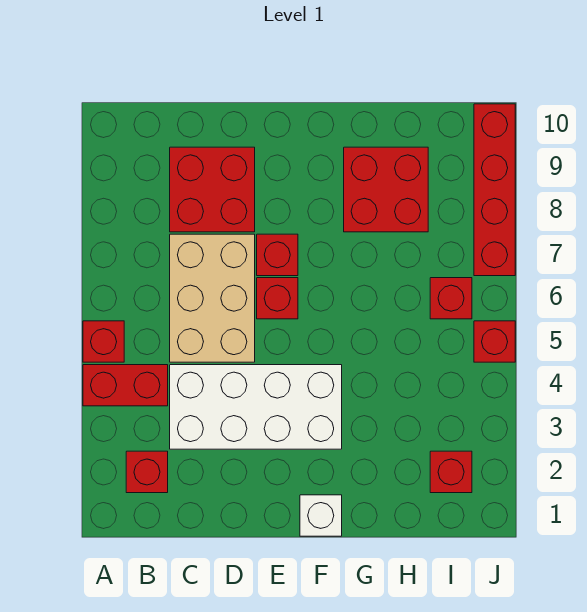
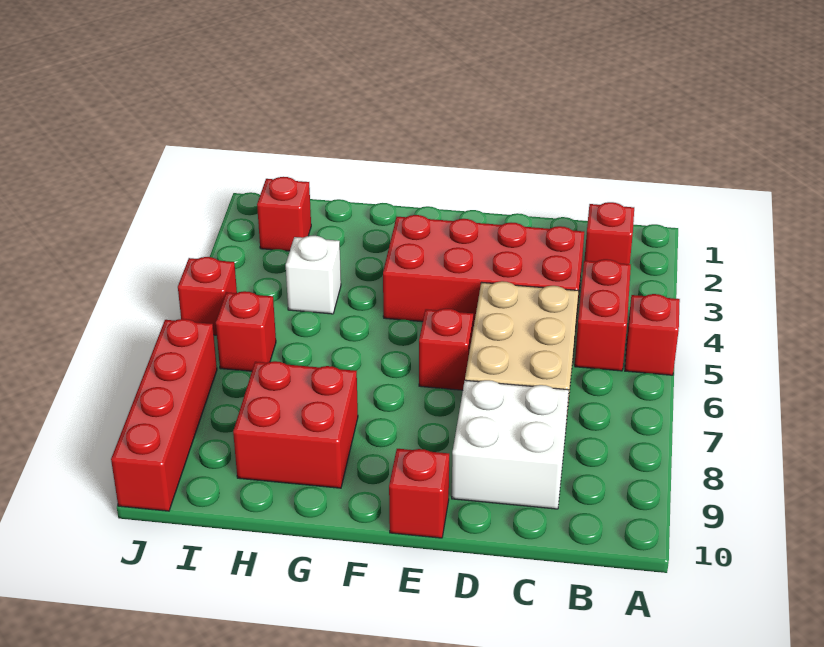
red 1x2 brick [83,365,168,406] -> red 1x2 brick turned to [575,259,631,371]
white 2x4 brick [170,365,342,449] -> red 2x4 brick [383,215,584,326]
red 2x2 brick [170,147,255,232] -> white 2x2 brick [452,380,569,509]
red 1x1 brick [257,234,298,276] -> red 1x1 brick moved to [389,449,449,538]
white 1x1 brick [300,495,342,536] -> white 1x1 brick moved to [286,236,341,314]

